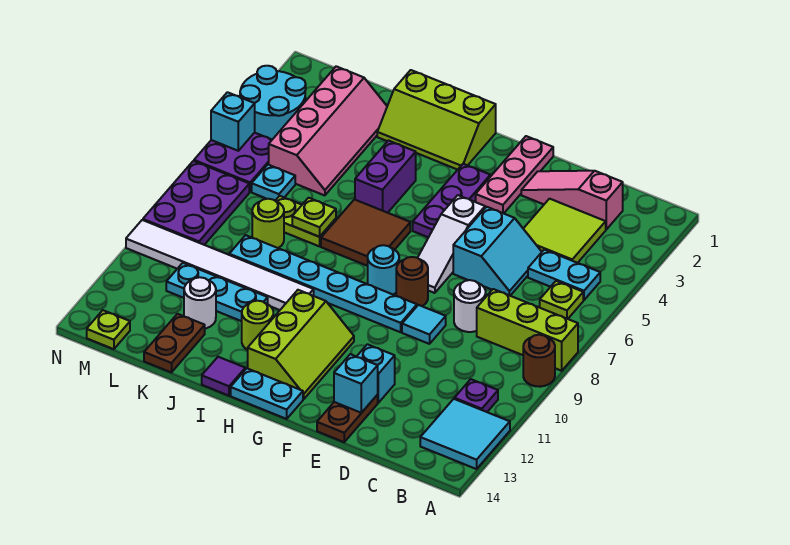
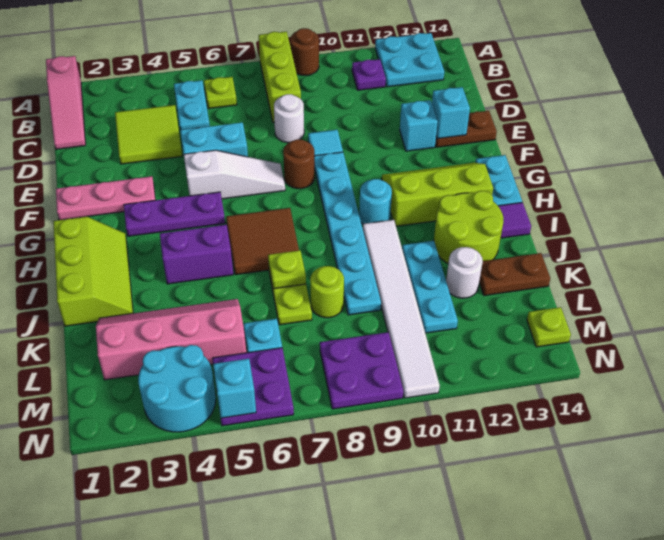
cyan 2x2 tile [420,399,510,469] -> cyan 2x2 plate [375,33,444,87]
pink 1x3 slope [521,171,623,229] -> pink 1x3 slope moved to [46,56,86,149]
cyan 1x1 round brick [368,245,399,295] -> cyan 1x1 round brick moved to [359,179,392,224]
lime 1x1 round brick [242,301,273,350] -> lime 2x2 round brick [434,191,504,264]
purple 2x3 plate [143,161,249,245] -> purple 2x2 plate [320,332,403,409]

